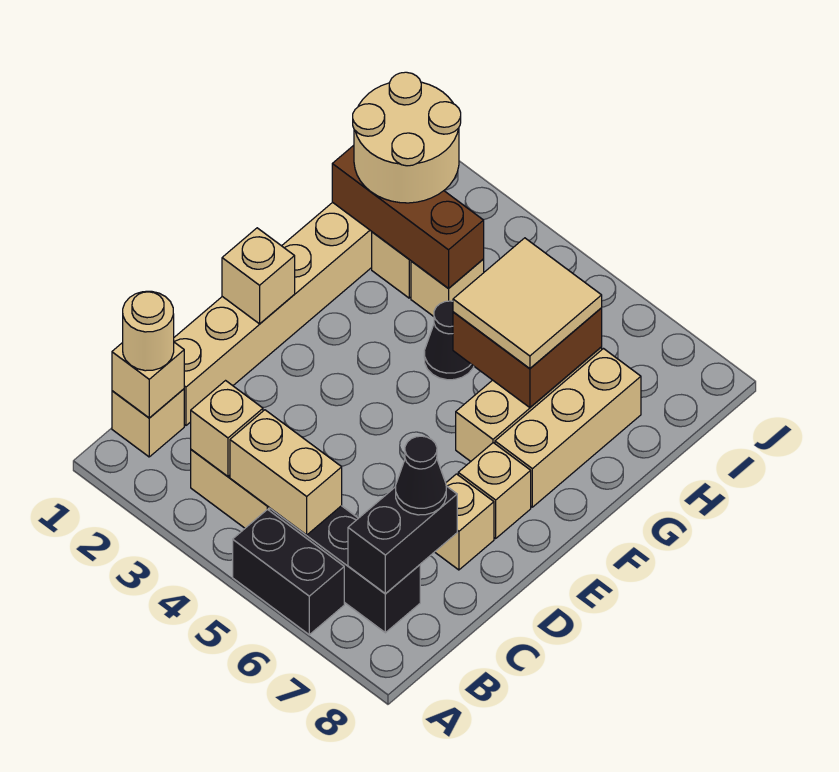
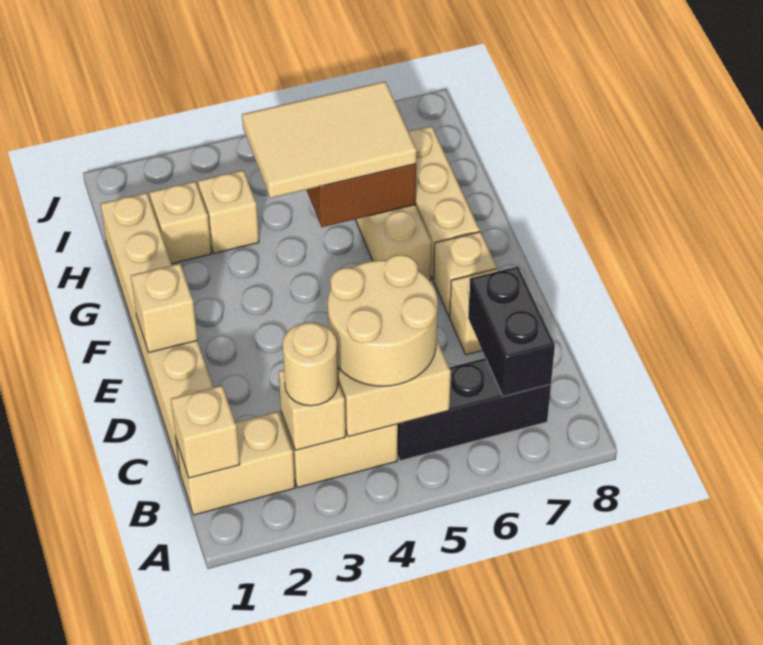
black 1x2 brick [233,509,344,635] -> none
tan 1x1 brick [112,389,184,457] -> tan 1x2 brick [176,411,295,515]
tan 1x1 round brick [123,291,174,371] -> tan 1x1 round brick moved to [283,322,338,406]
black 1x1 cone [396,436,446,515] -> none
black 1x1 cone [424,301,474,380] -> none
tan 2x2 tile [453,238,602,369] -> tan 2x3 tile [242,82,417,198]
brown 1x3 brick [332,145,484,289] -> none
tan 2x2 round brick [353,72,461,203] -> tan 2x2 round brick moved to [328,255,438,386]

